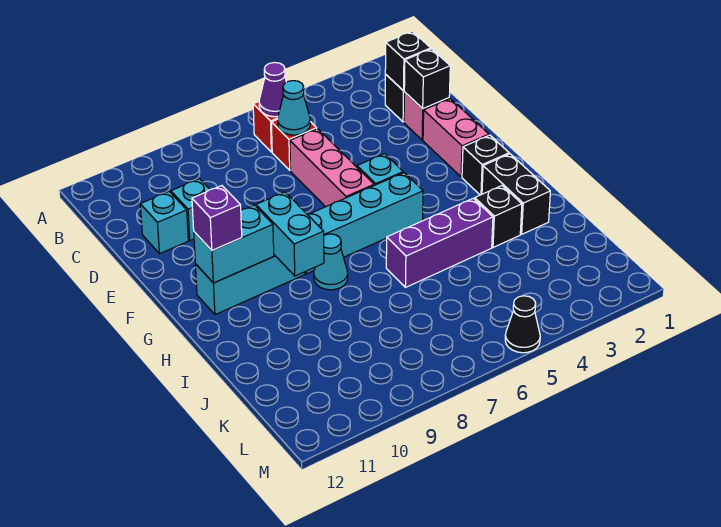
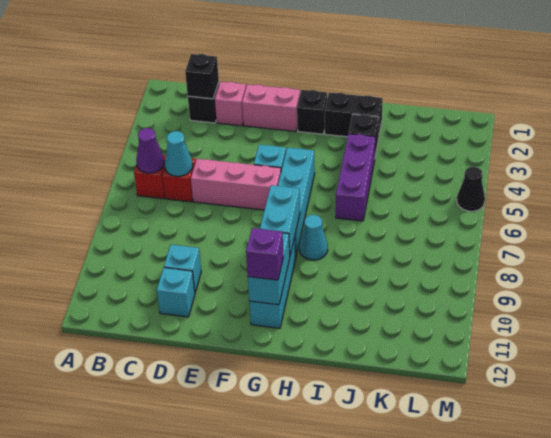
black 1x1 brick [404,49,450,109] -> none
cyan 1x2 brick [256,192,324,276] -> cyan 1x2 brick turned to [260,185,300,255]

